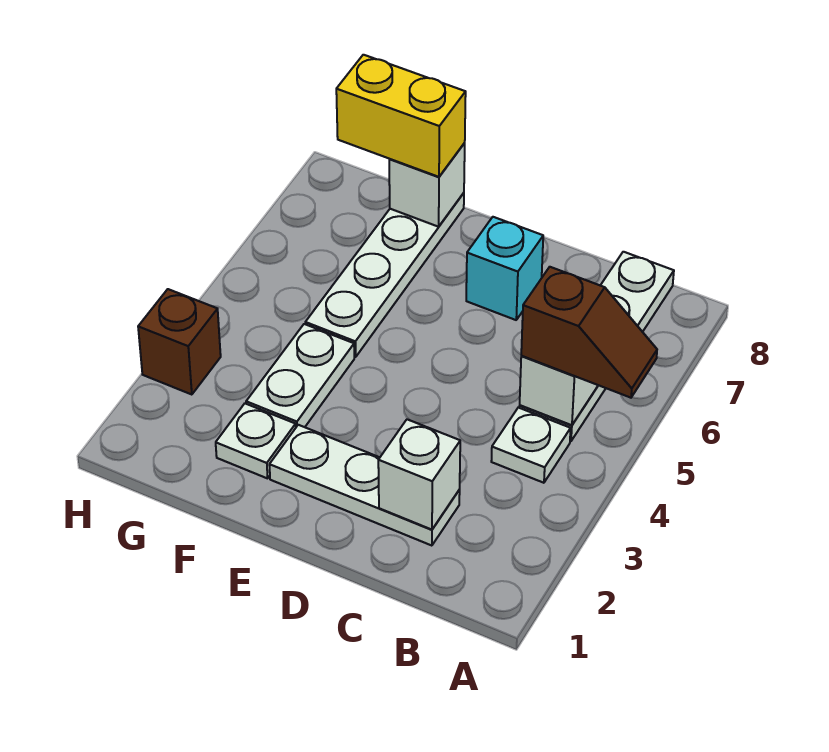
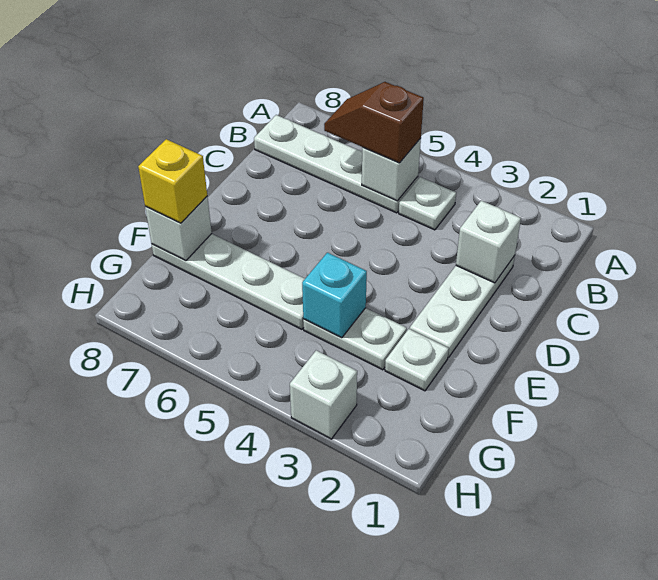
brown 1x2 slope [521,267,657,398] -> brown 1x2 slope turned to [324,82,424,163]
cyan 1x1 brick [466,217,543,320] -> cyan 1x1 brick moved to [302,253,367,338]
yellow 1x2 brick [336,55,466,177] -> yellow 1x1 brick [138,139,207,223]
brown 1x1 brick [138,289,221,395] -> white 1x1 brick [290,350,357,439]

